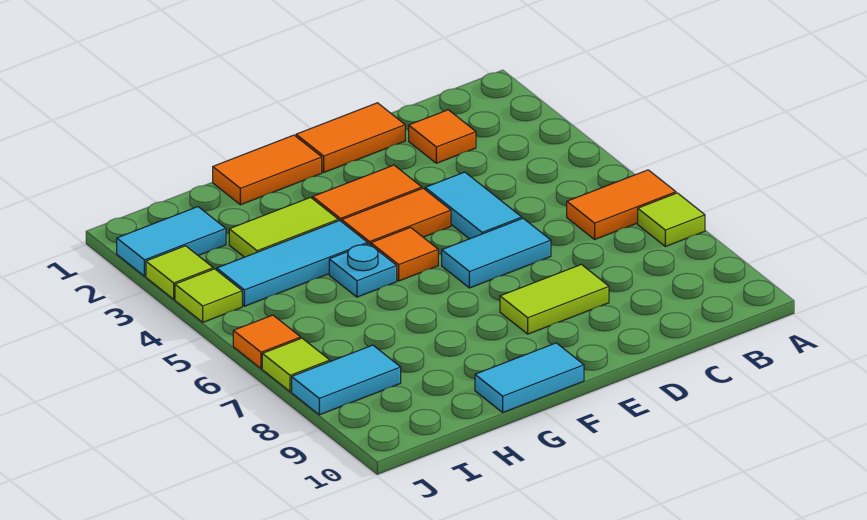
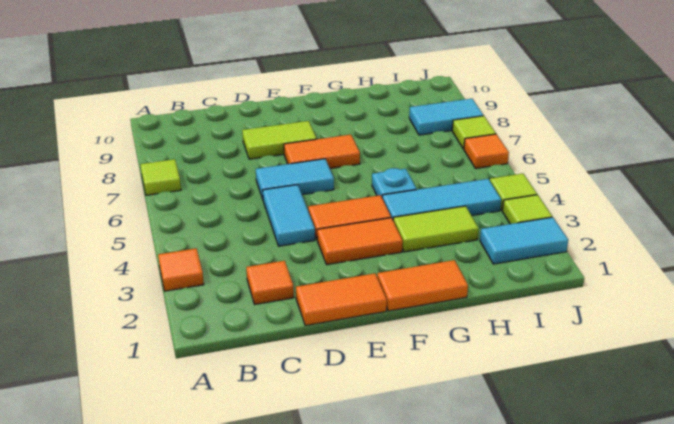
orange 1x2 tile [567,170,676,239] -> orange 1x2 tile moved to [284,135,360,169]
orange 1x1 tile [371,228,438,281] -> orange 1x1 tile moved to [158,248,204,291]
cyan 1x2 tile [475,343,584,412] -> none

